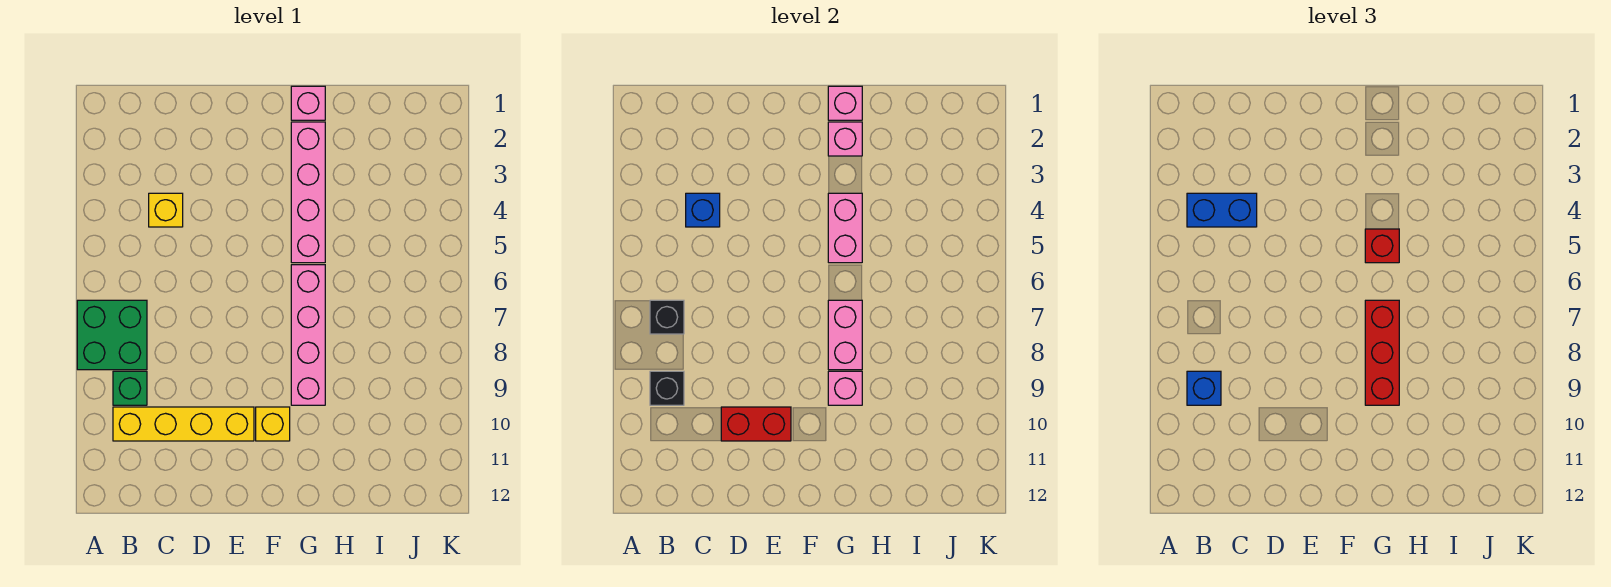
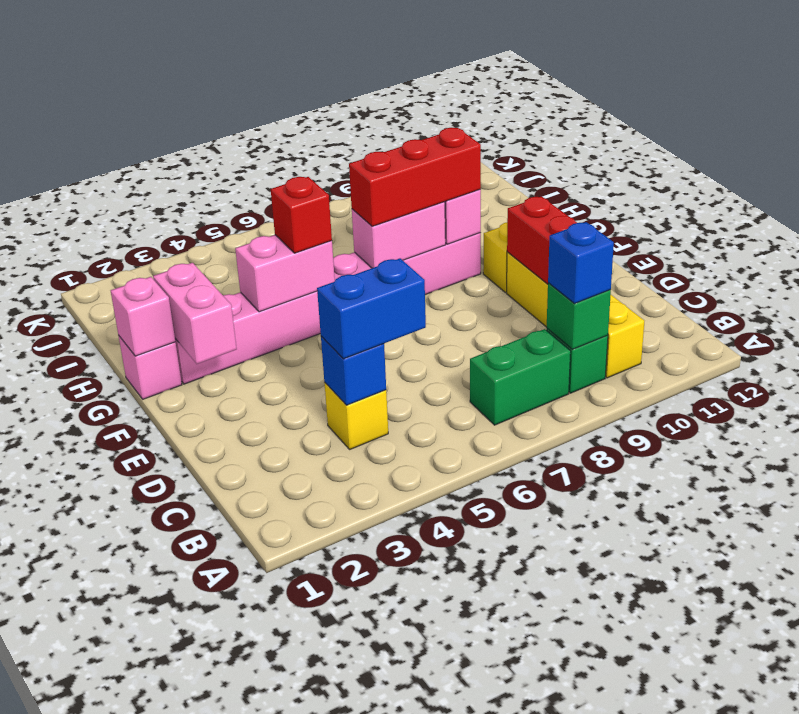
green 2x2 brick [77,300,147,370] -> green 1x2 brick [470,329,571,425]
blue 1x2 brick [1187,193,1257,227] -> blue 1x2 brick turned to [317,258,426,359]
black 1x1 brick [650,300,684,334] -> none
black 1x1 brick [650,371,684,405] -> green 1x1 brick [547,283,611,350]
pink 1x1 brick [828,122,862,156] -> pink 1x2 brick [153,263,237,364]

